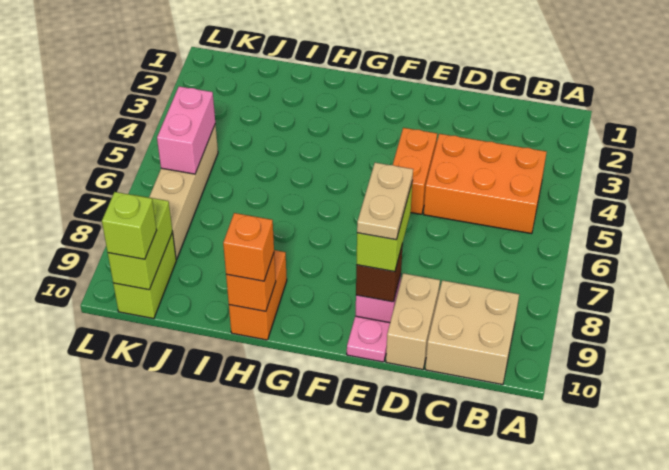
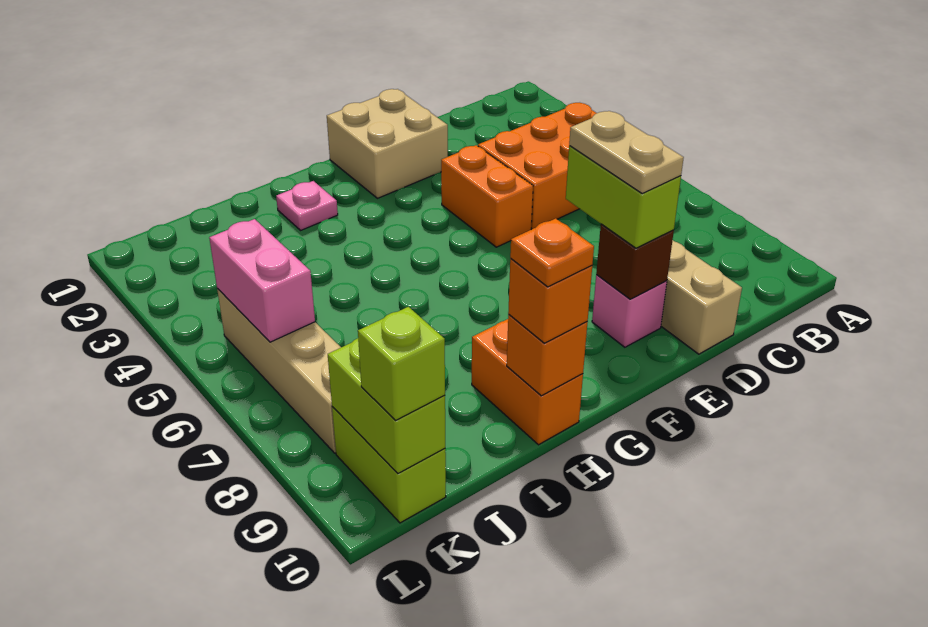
tan 2x2 brick [425,280,519,385] -> tan 2x2 brick moved to [327,89,448,198]
pink 1x1 plate [347,316,390,362] -> pink 1x1 plate moved to [276,181,338,230]
none -> orange 1x1 plate [510,218,594,287]

